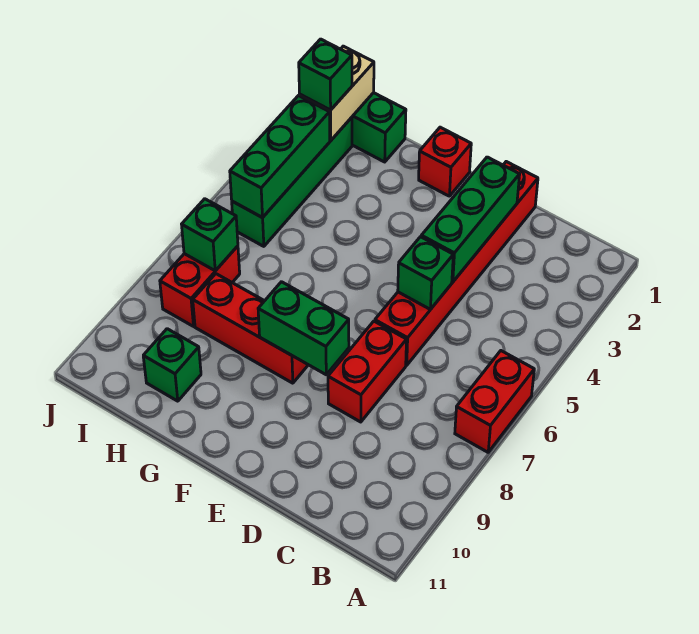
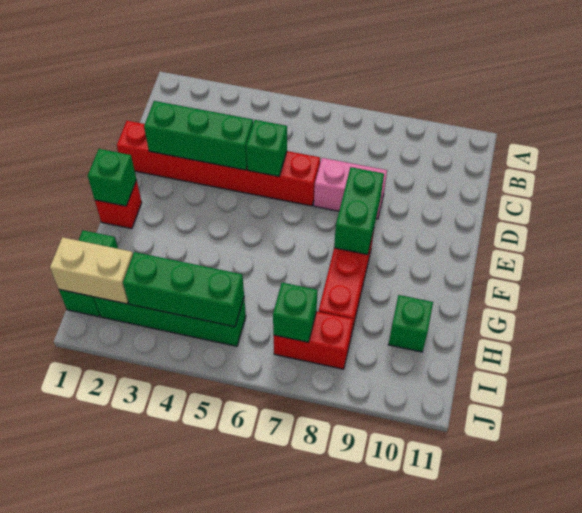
red 1x2 brick [455,351,534,452] -> none
red 1x2 brick [328,321,407,422] -> pink 1x2 brick [314,158,387,219]
green 1x1 brick [299,39,352,110] -> green 1x1 brick moved to [88,149,137,206]

